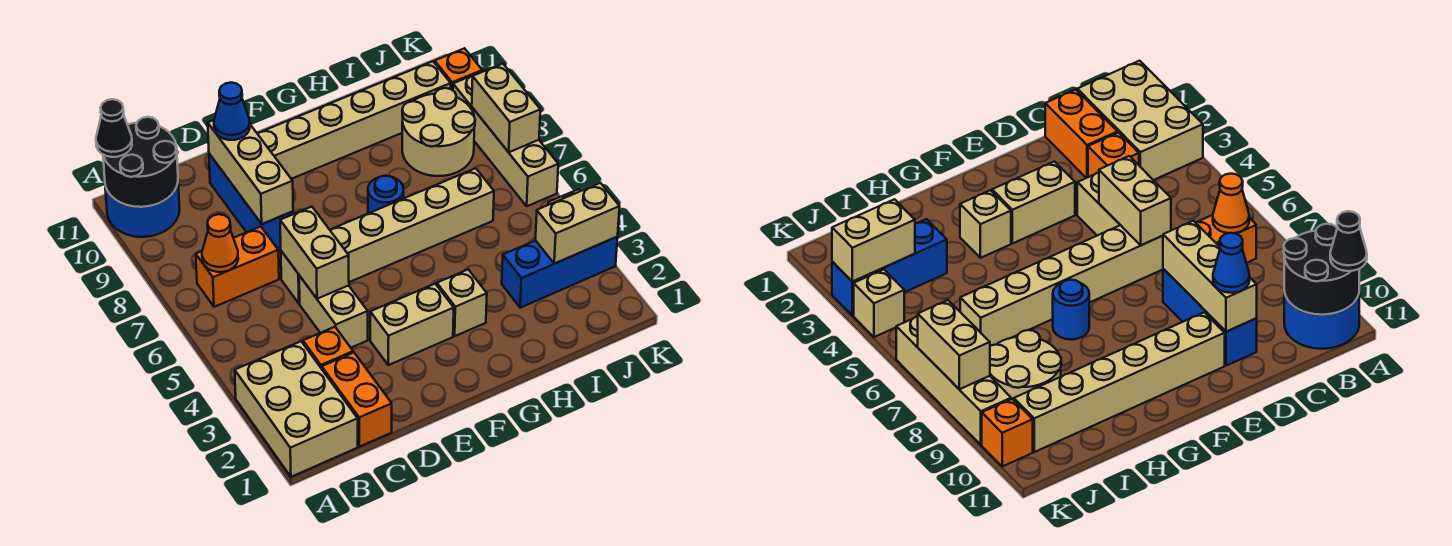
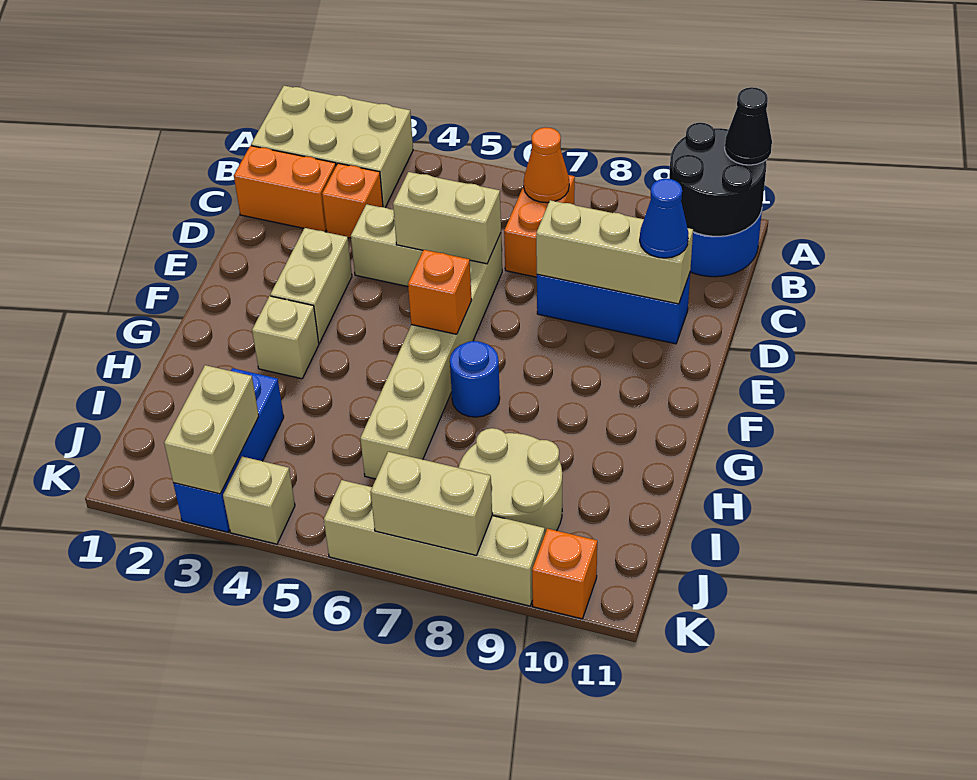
tan 1x6 brick [257,61,451,179] -> none
none -> orange 1x1 brick [408,250,472,334]

